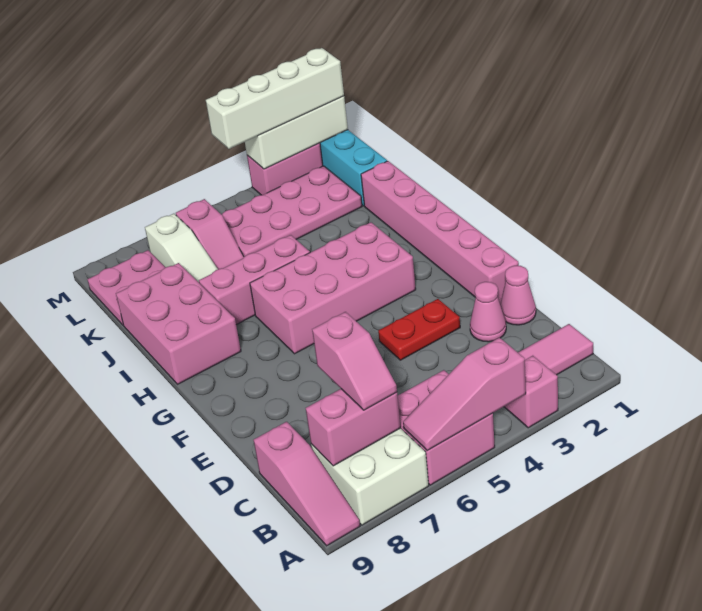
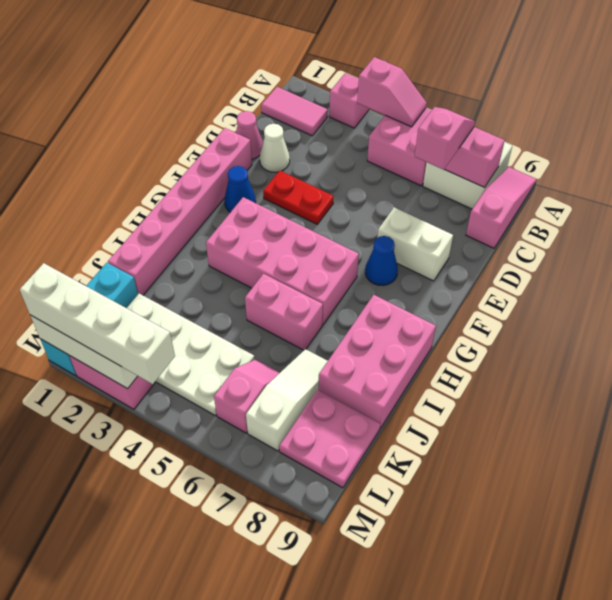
pink 1x3 slope [403,338,526,451] -> pink 1x2 slope [357,57,427,127]
pink 1x1 cone [470,282,506,342] -> white 1x1 cone [260,124,290,172]
none -> white 1x2 brick [377,207,453,281]
none -> blue 1x1 cone [224,166,256,212]
none -> blue 1x1 cone [365,236,398,285]
pink 1x3 brick [199,235,310,325] -> pink 1x2 brick [245,274,323,350]
pink 2x4 plate [222,166,362,257] -> white 2x4 plate [127,294,255,416]

